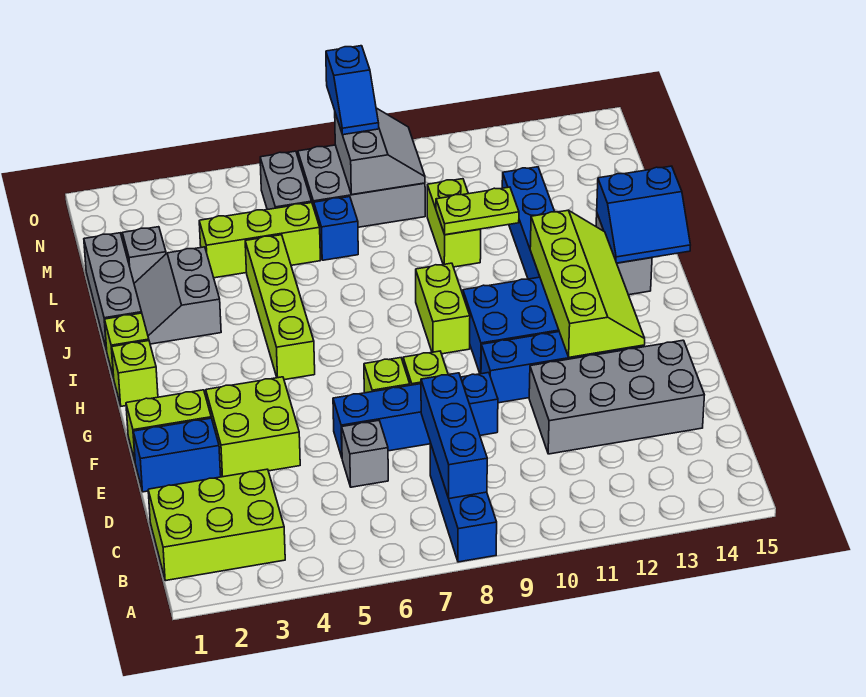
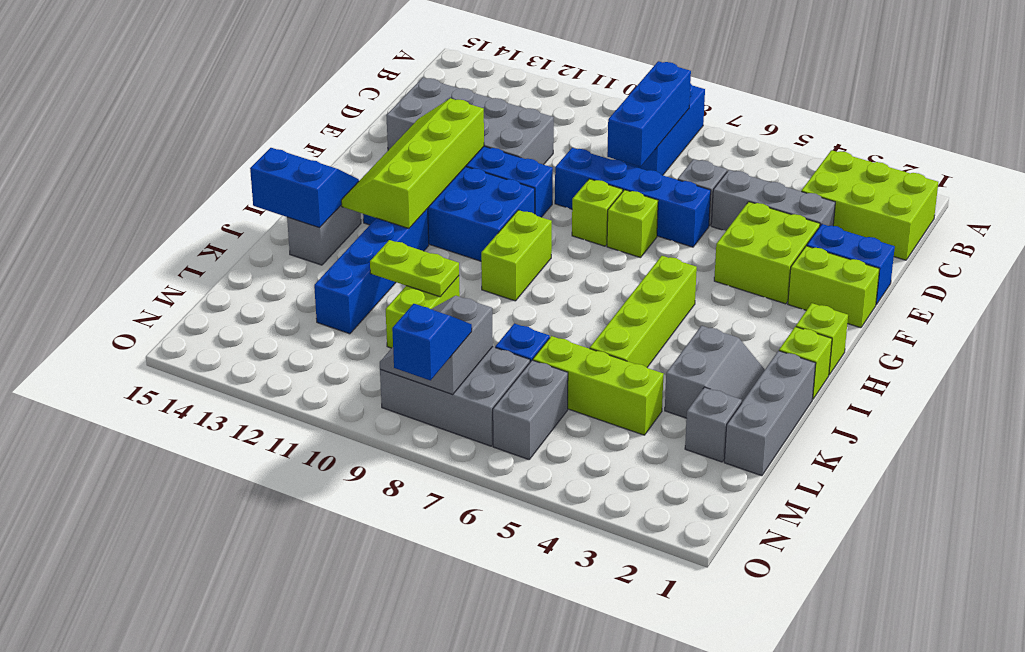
none -> grey 1x3 brick [711,170,835,231]

